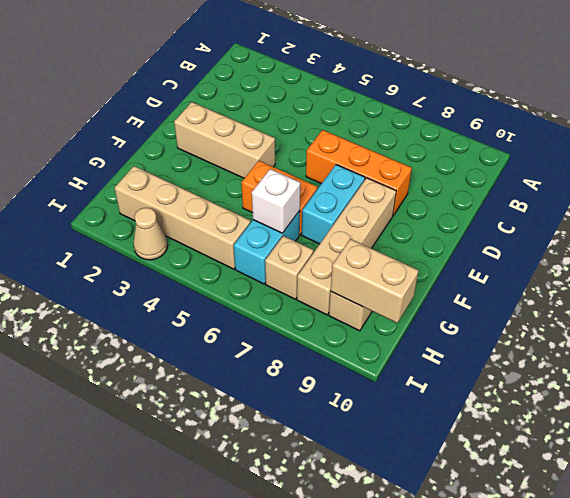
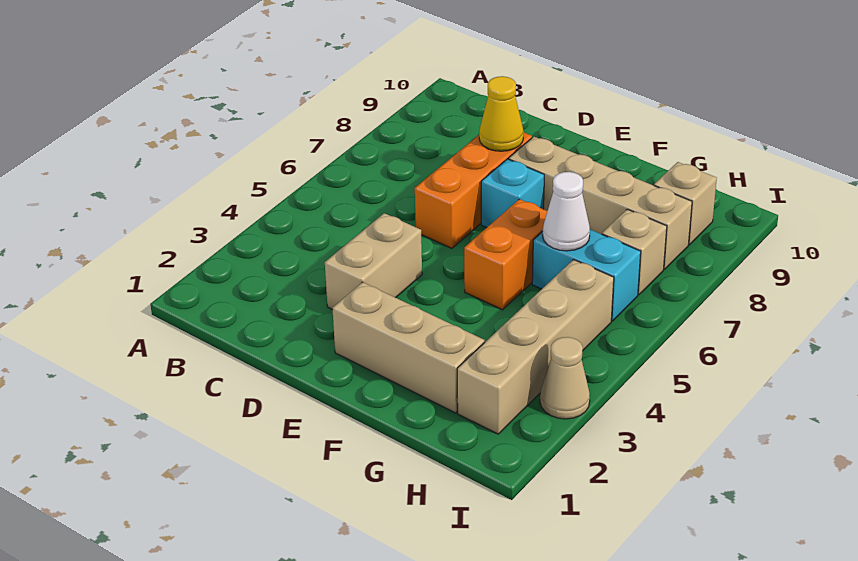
none -> yellow 1x1 cone [479,76,524,151]
tan 1x3 brick [174,102,275,178] -> tan 1x3 brick turned to [332,282,485,413]
cyan 1x2 brick [302,165,365,244] -> cyan 1x1 brick [481,159,544,228]
white 1x1 brick [252,169,300,233] -> white 1x1 cone [543,172,590,251]
tan 1x2 brick [331,239,419,323] -> tan 1x2 brick moved to [325,213,422,310]

